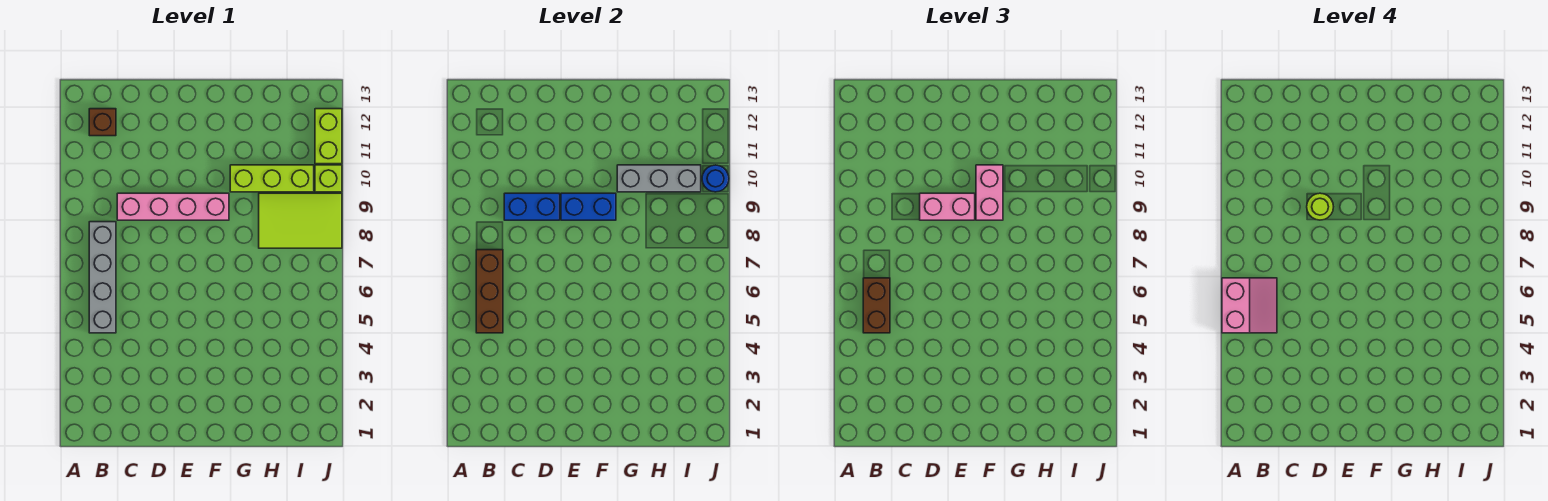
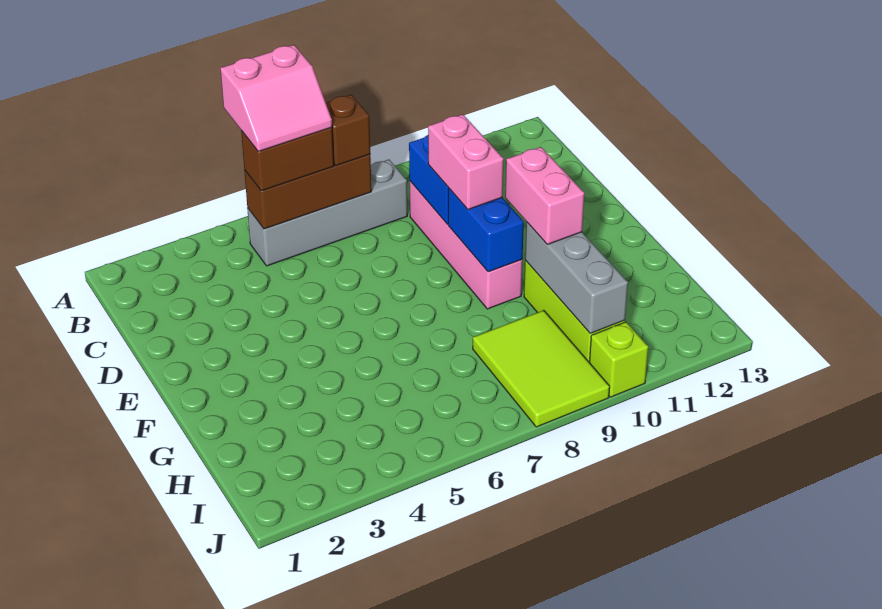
brown 1x1 brick [89,109,116,136] -> brown 1x1 brick moved to [326,95,370,166]
lime 1x1 round brick [1307,193,1333,220] -> none
pink 1x2 brick [976,165,1003,220] -> pink 1x2 brick turned to [505,147,584,244]
blue 1x1 round brick [702,165,729,192] -> none
lime 1x2 brick [315,109,342,164] -> none

